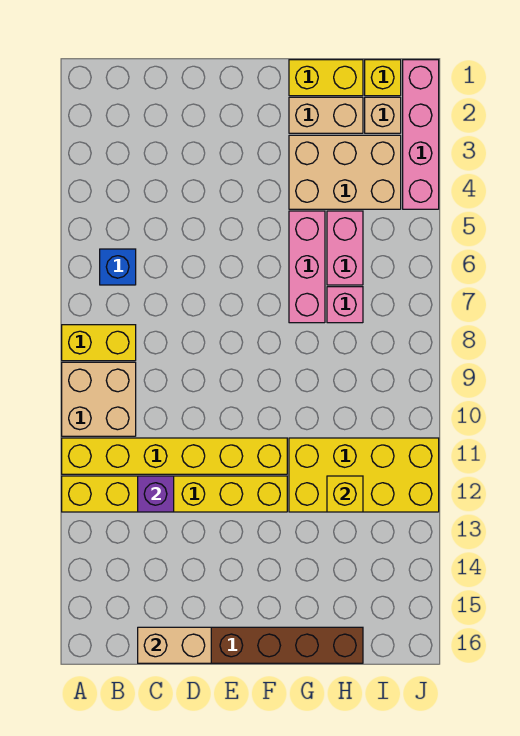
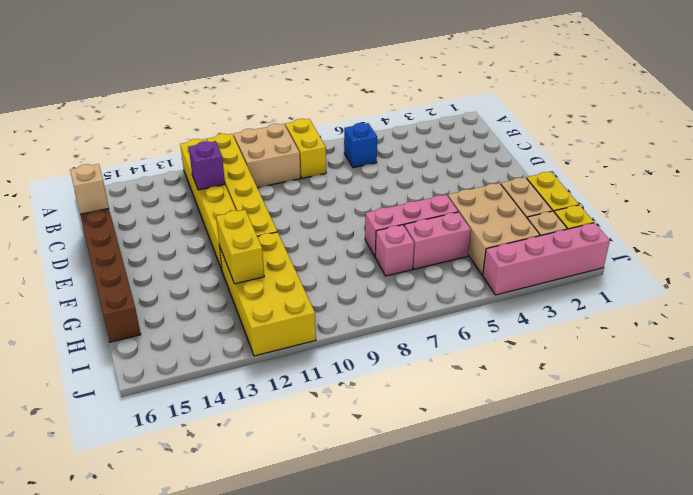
tan 1x2 brick [138,627,211,663] -> tan 1x1 brick [70,164,109,214]
yellow 1x1 brick [327,476,363,512] -> yellow 1x2 brick [216,210,264,284]

